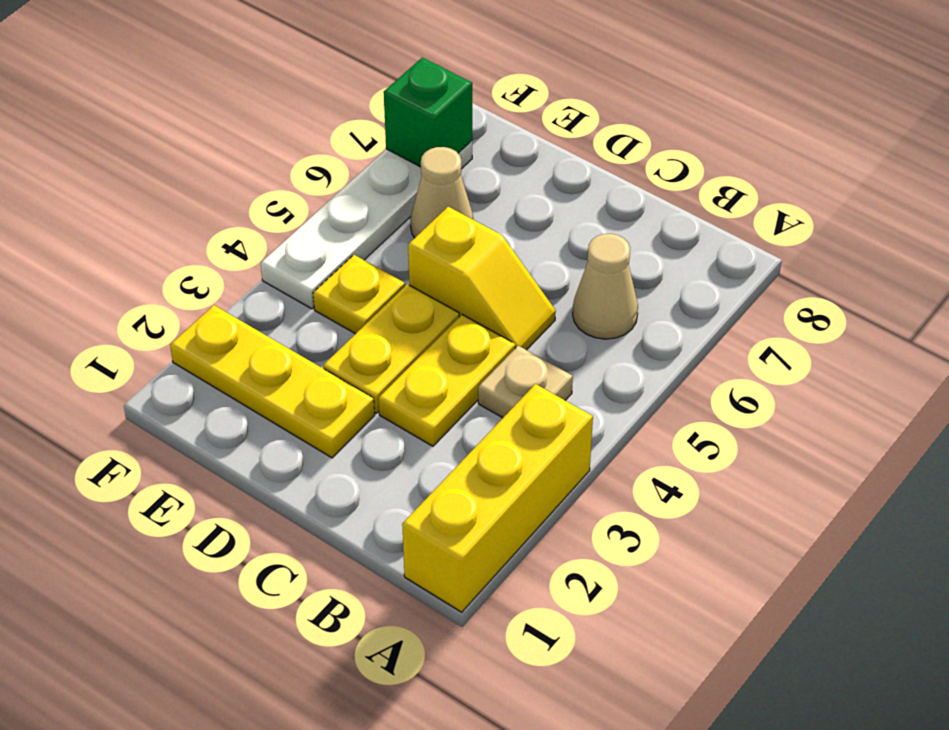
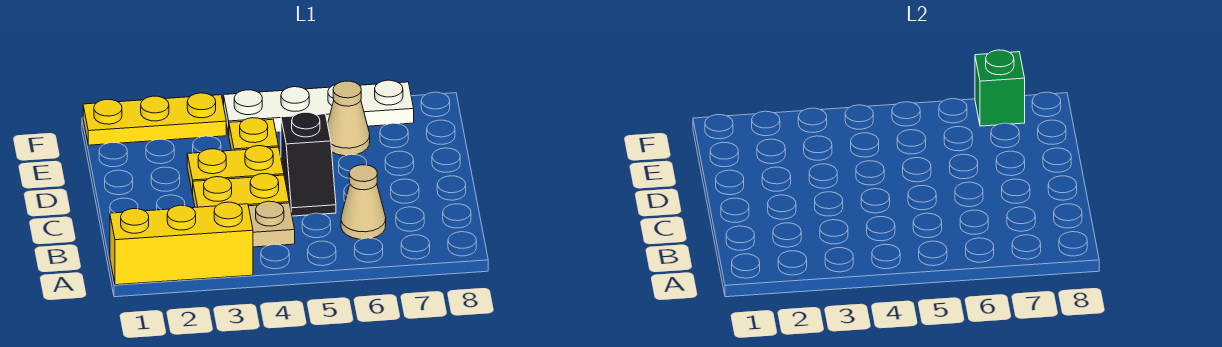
yellow 1x2 slope [408,207,556,350] -> black 1x2 slope [281,112,336,216]
yellow 1x3 plate [170,305,375,458] -> yellow 1x3 plate turned to [83,93,226,145]

